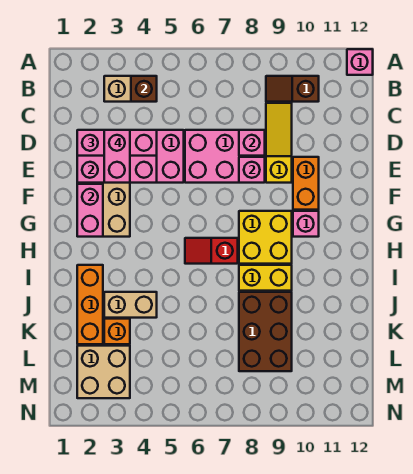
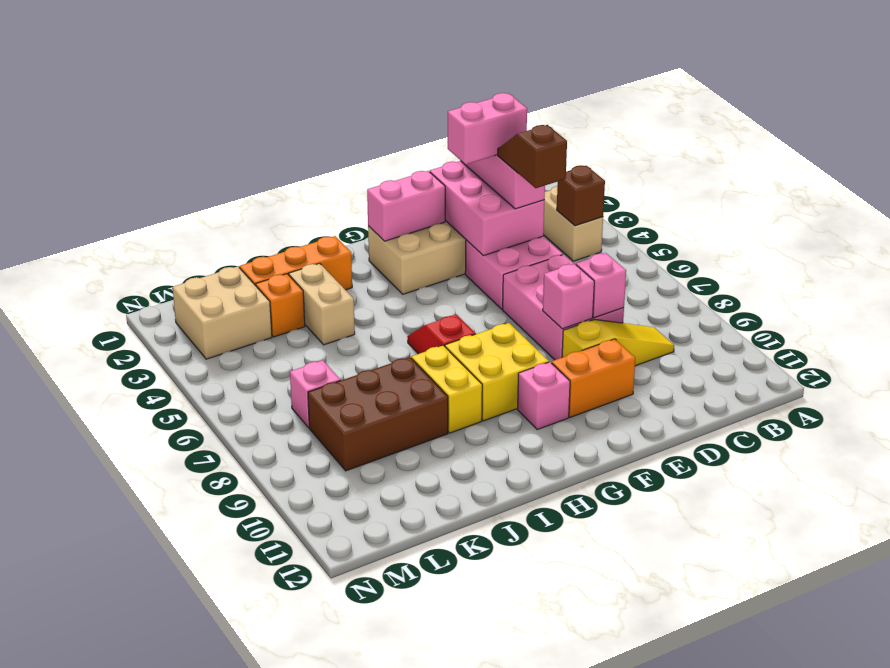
pink 1x1 brick [347,49,373,75] -> pink 1x1 brick moved to [290,360,340,428]
brown 1x2 slope [266,76,319,102] -> brown 1x2 slope moved to [498,125,567,188]

